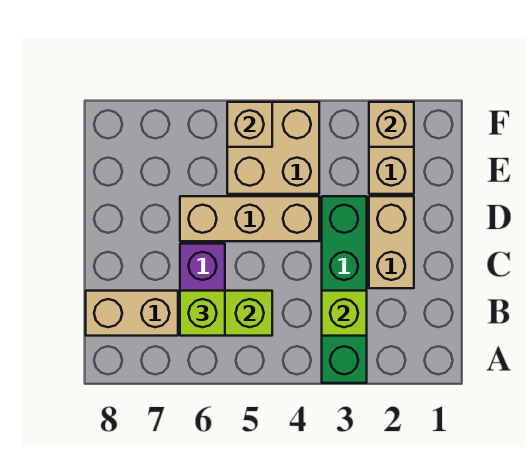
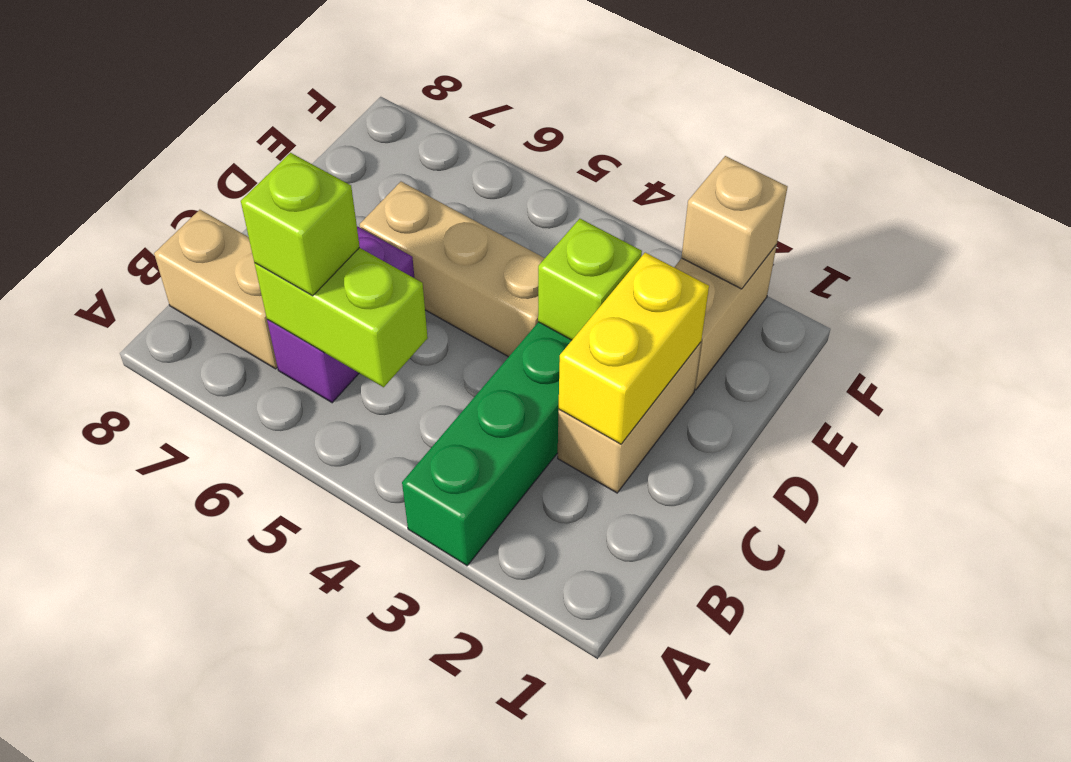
lime 1x1 brick [322,291,367,336] -> lime 1x1 brick moved to [538,219,642,340]
none -> yellow 1x2 brick [559,253,709,444]
tan 2x2 brick [227,102,319,194] -> none
tan 1x1 brick [227,102,272,147] -> none

